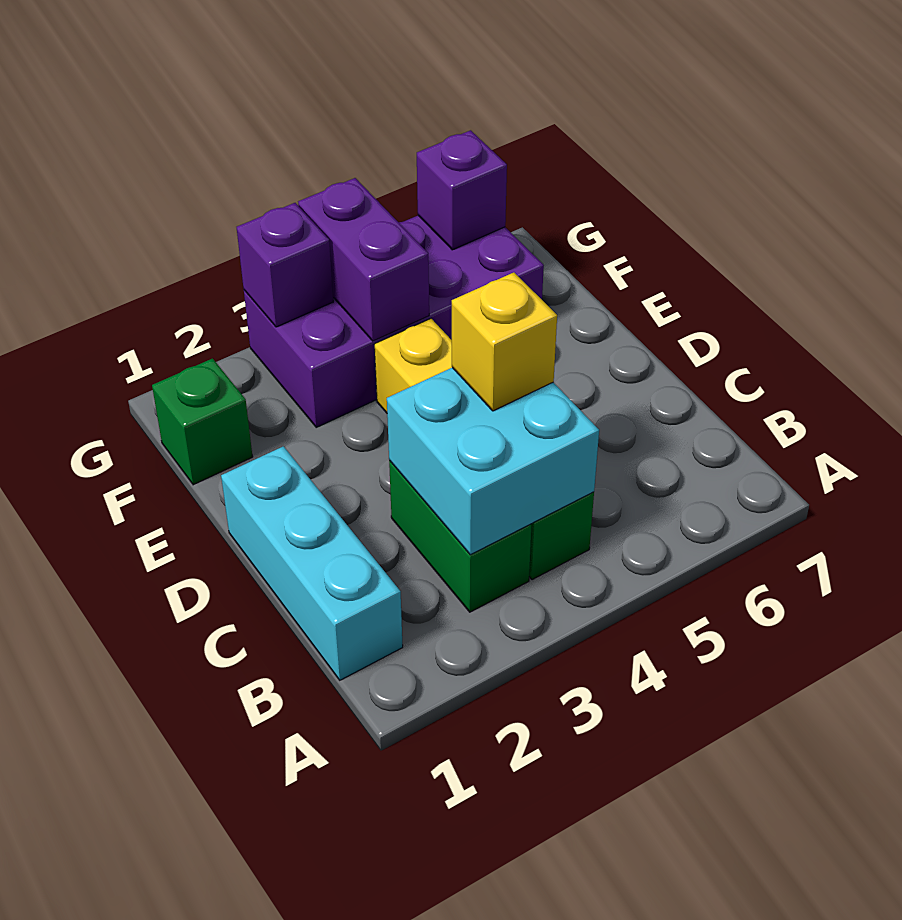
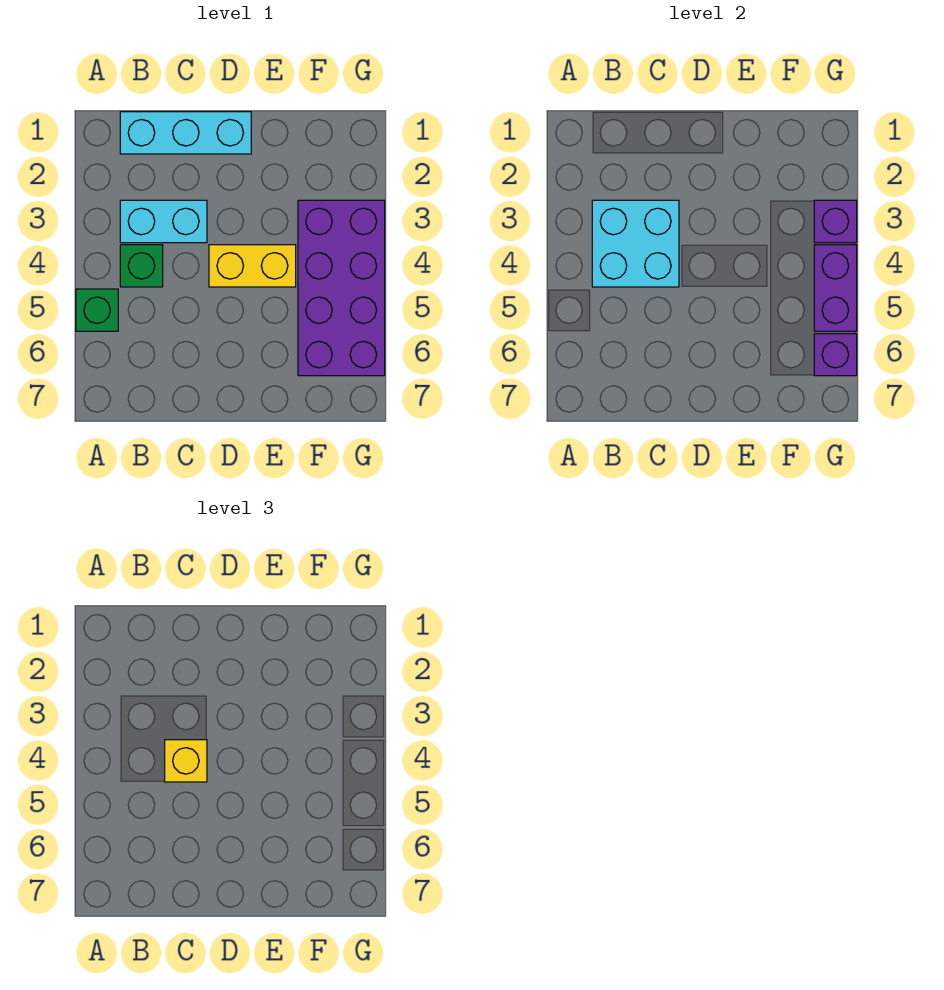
green 1x2 brick [389,460,532,612] -> cyan 1x2 brick [120,200,207,243]
green 1x1 brick [152,359,253,485] -> green 1x1 brick moved to [76,289,118,331]
purple 1x2 brick [298,178,429,341] -> purple 1x2 brick turned to [814,245,857,331]

